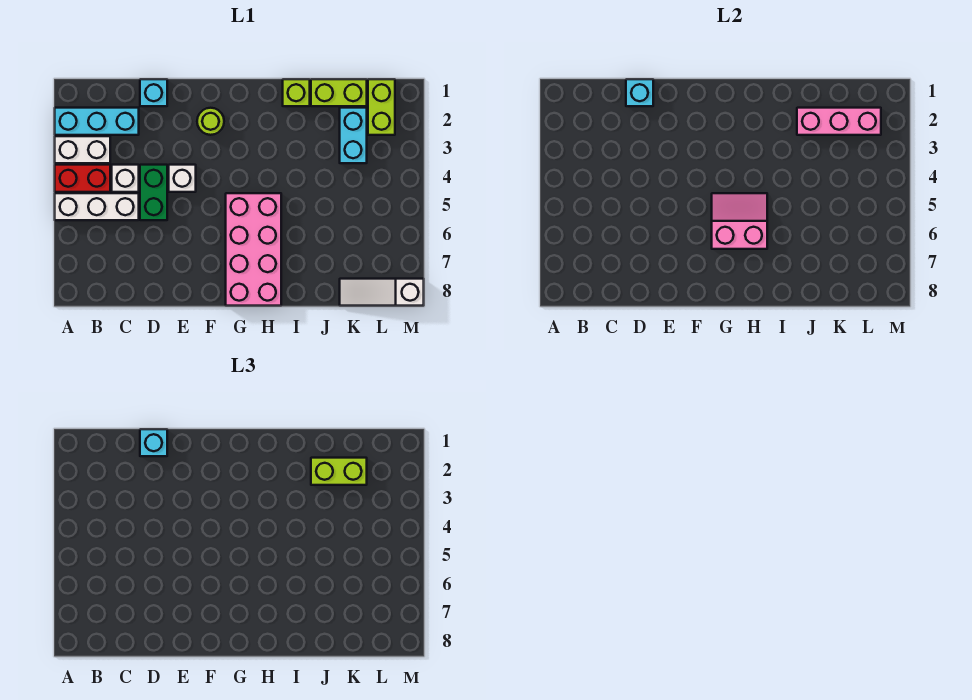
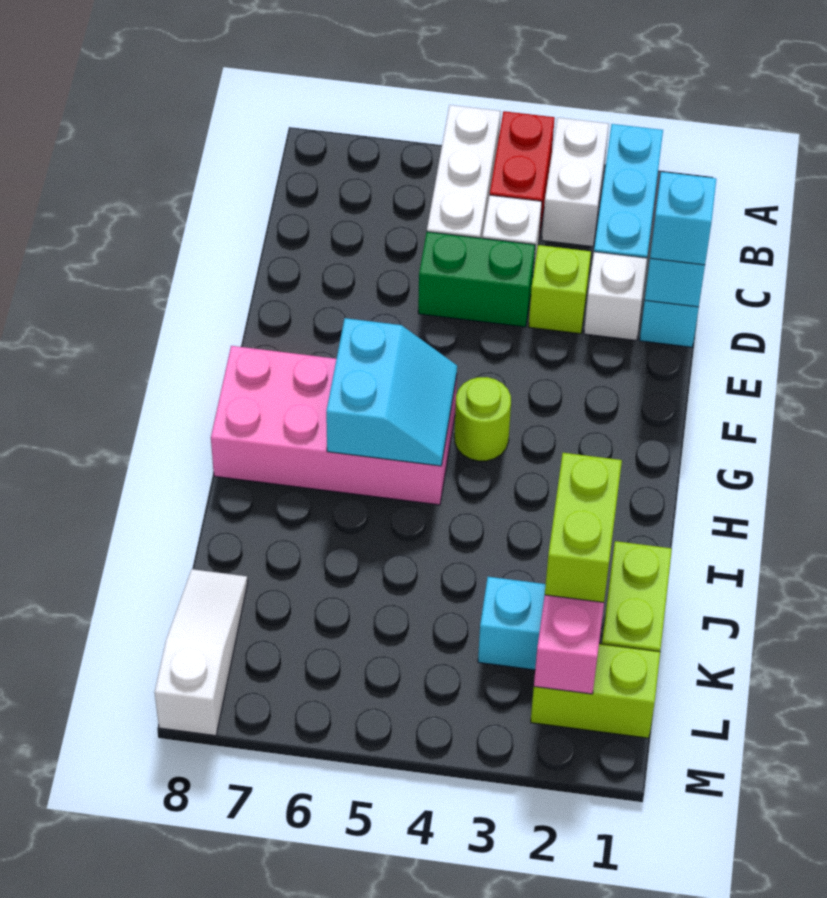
white 1x1 brick [169,165,196,192] -> white 1x1 brick moved to [584,252,647,341]
lime 1x1 round brick [197,108,224,135] -> lime 1x1 round brick moved to [454,377,511,461]
pink 2x2 slope [712,193,767,249] -> cyan 2x2 slope [326,318,457,466]
lime 1x1 brick [283,79,310,106] -> lime 1x1 brick moved to [529,245,591,334]

